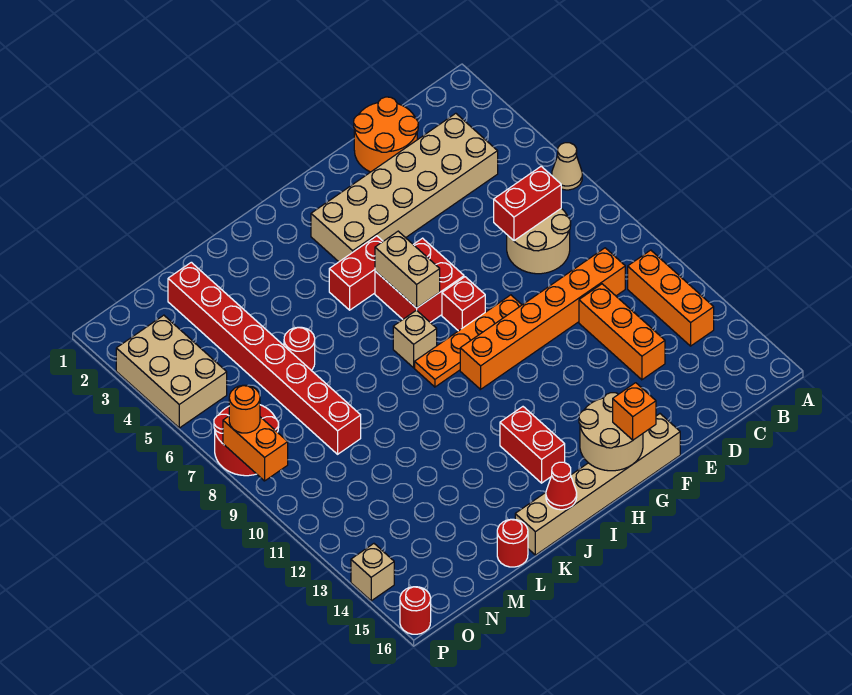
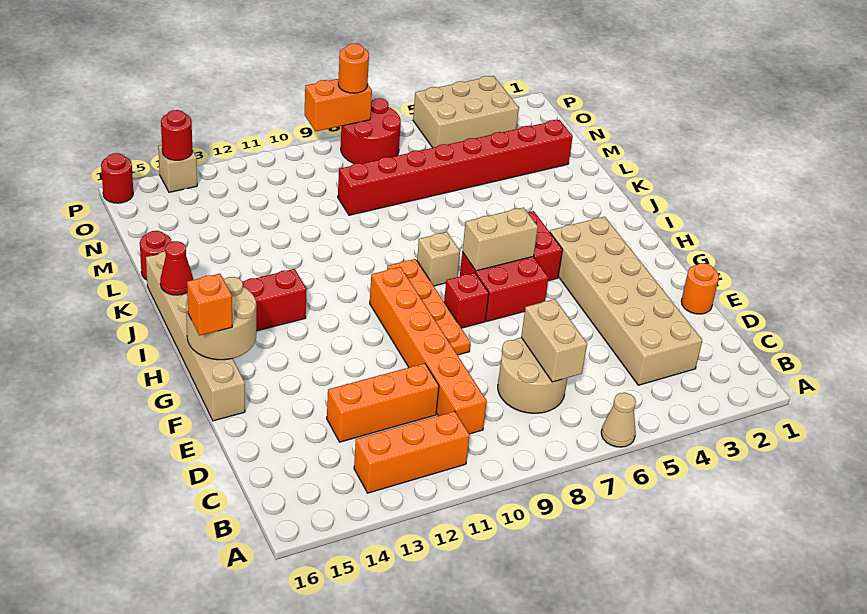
red 1x2 brick [494,166,561,241] -> tan 1x2 brick [521,299,587,382]
orange 2x2 round brick [354,97,418,172] -> orange 1x1 round brick [681,263,719,314]
red 1x1 round brick [284,327,315,370] -> red 1x1 round brick moved to [161,110,192,160]

